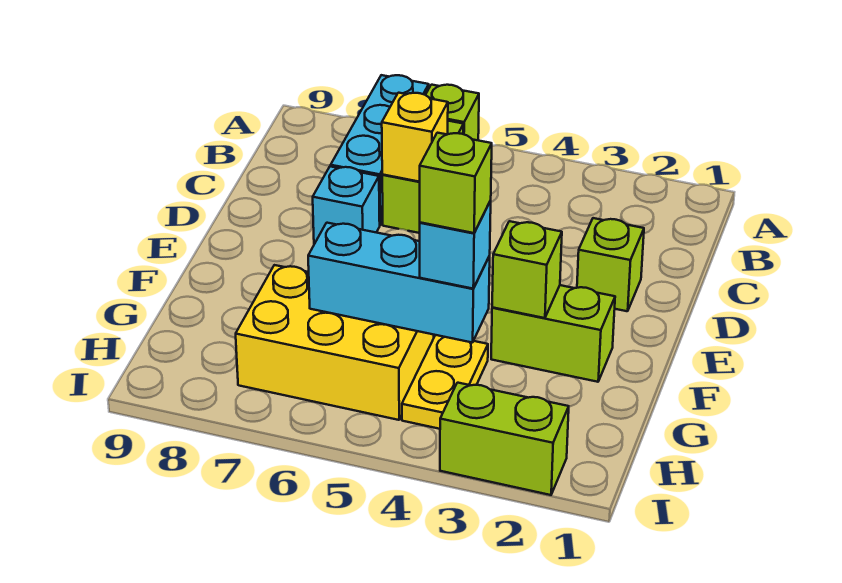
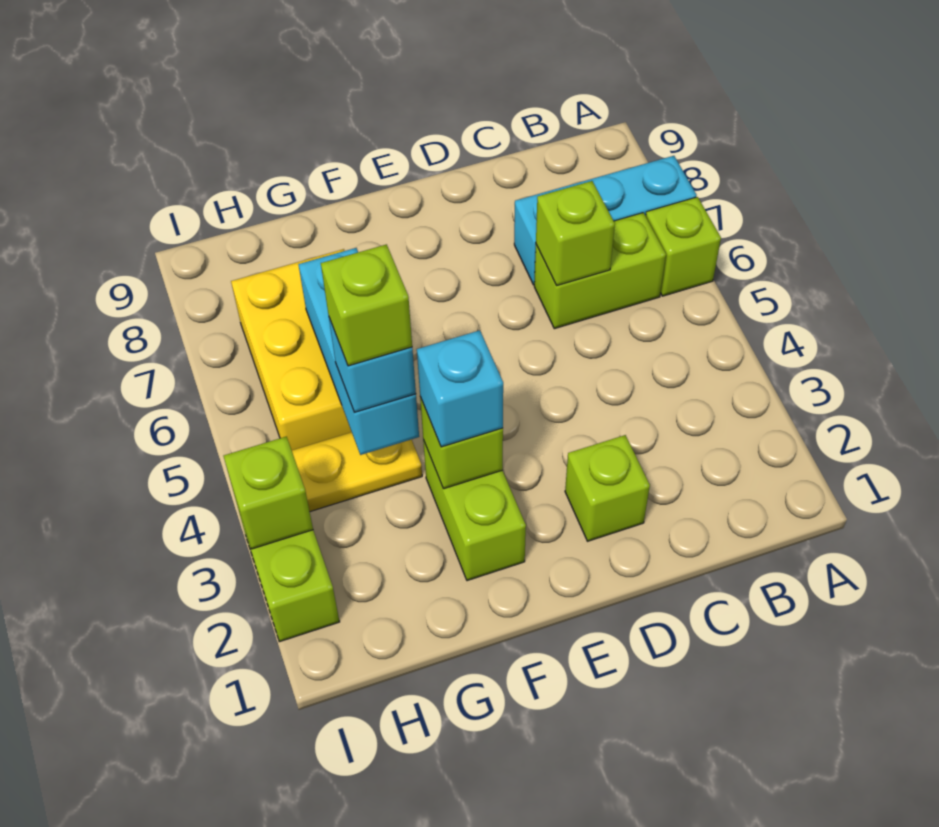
yellow 1x1 brick [382,93,448,182] -> lime 1x1 brick [536,181,615,285]
cyan 1x1 brick [313,166,380,244] -> cyan 1x1 brick moved to [417,330,503,447]
none -> lime 1x1 brick [224,437,313,549]

